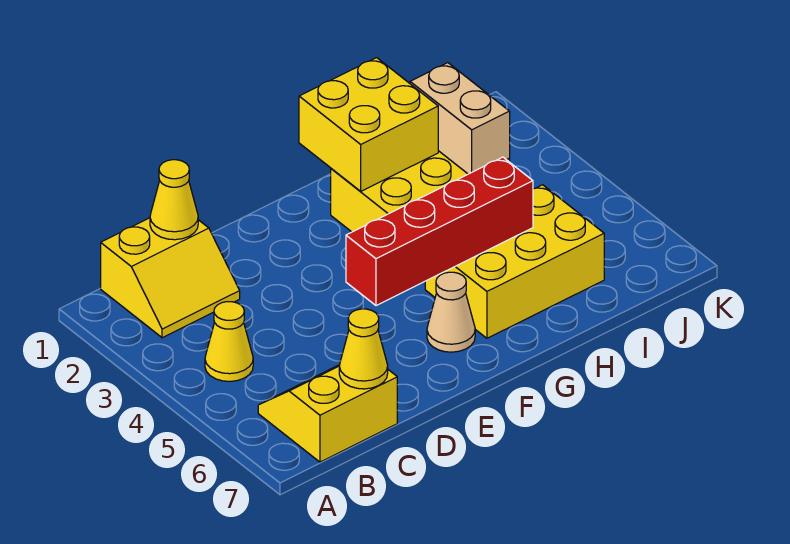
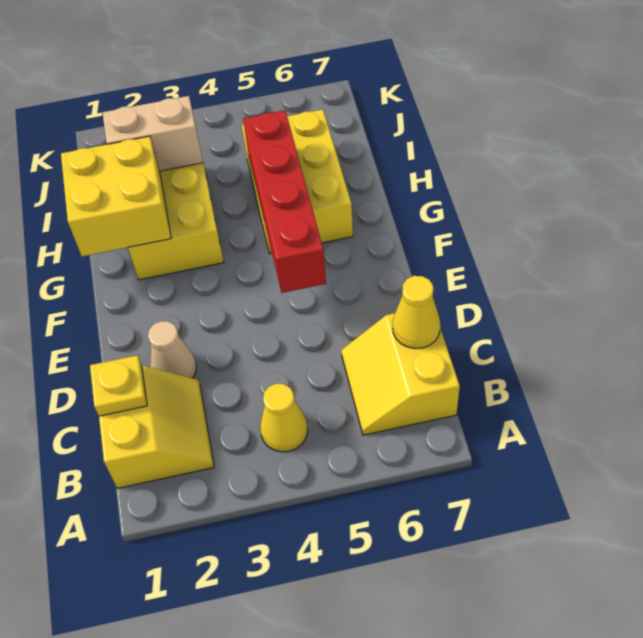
yellow 1x1 cone [150,160,198,240] -> yellow 1x1 plate [90,355,147,416]
tan 1x1 cone [427,272,475,352] -> tan 1x1 cone moved to [148,321,196,378]

